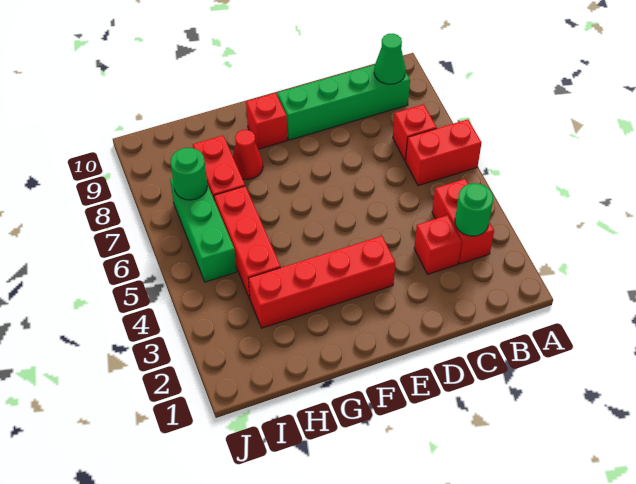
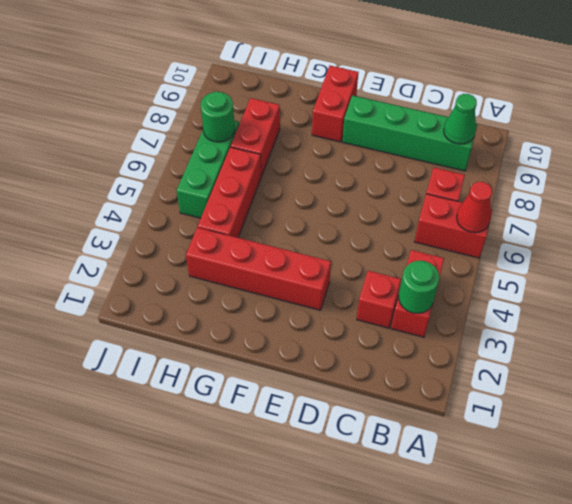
red 1x1 brick [246,93,287,149] -> red 1x2 brick [312,66,358,142]
red 1x1 cone [233,130,263,180] -> red 1x1 cone moved to [457,182,492,233]

